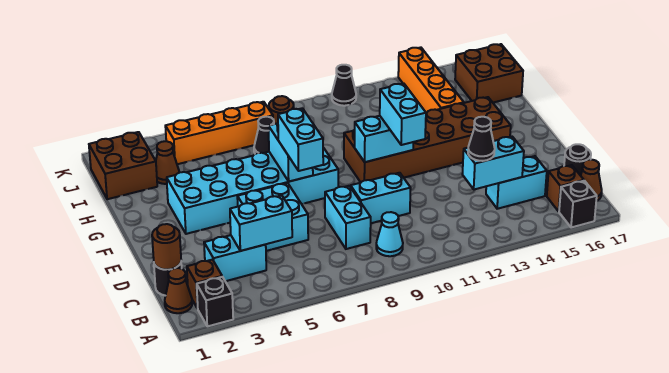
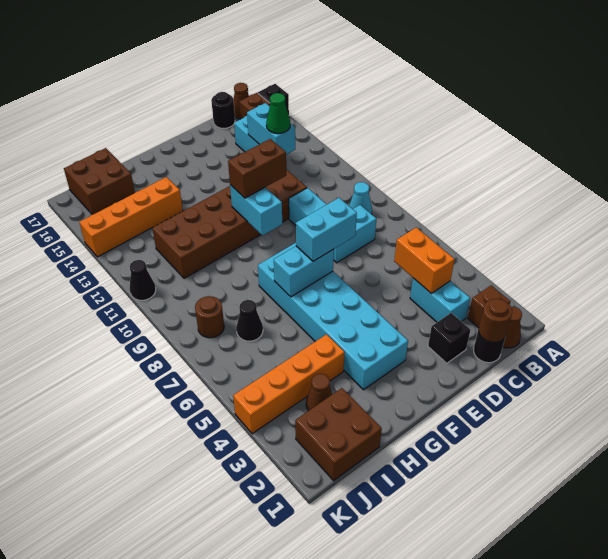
black 1x1 brick [197,277,233,326] -> black 1x1 brick moved to [428,313,471,363]
cyan 1x2 brick [230,195,292,251] -> orange 1x2 brick [394,227,455,293]
black 1x1 cone [468,117,495,161] -> green 1x1 cone [266,93,290,134]
cyan 2x2 brick [237,183,308,251] -> none
cyan 1x2 brick [380,84,426,145] -> brown 1x2 brick [228,139,286,198]
brown 2x6 brick [344,97,511,182] -> brown 2x6 brick turned to [152,169,307,278]
orange 1x4 brick [165,102,273,164] -> orange 1x4 brick turned to [233,334,345,434]

